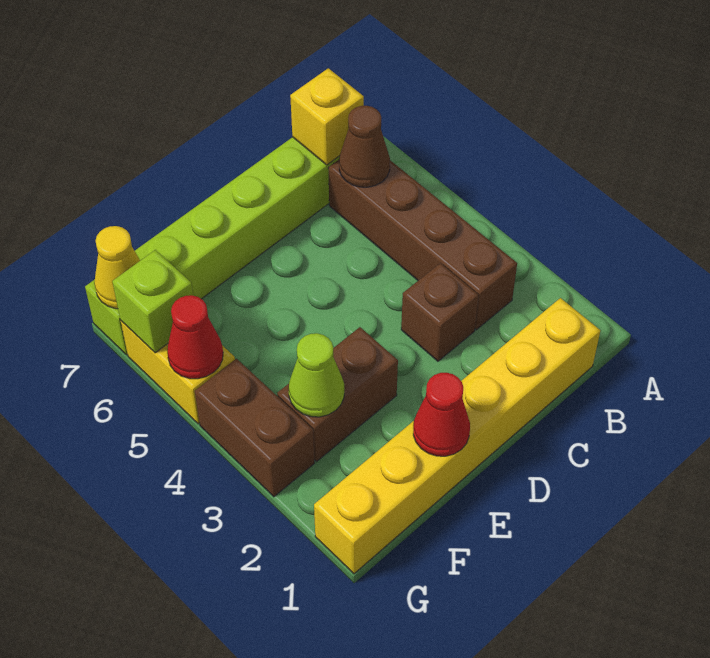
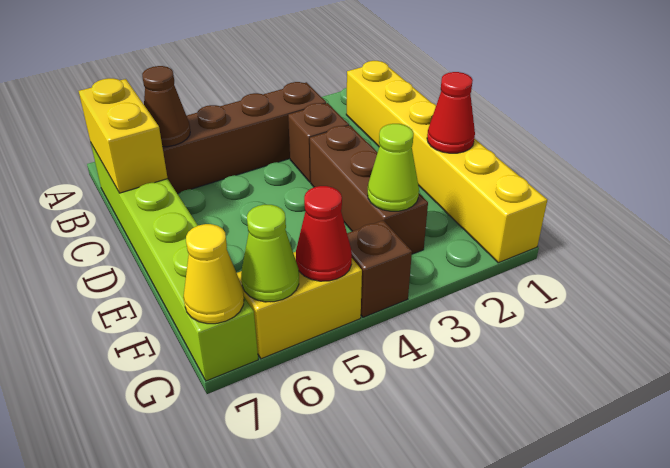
yellow 1x1 brick [290,68,364,165] -> yellow 1x2 brick [79,78,168,193]
brown 1x2 brick [277,327,398,461] -> brown 1x3 brick [310,125,428,254]
brown 1x2 brick [195,359,314,497] -> brown 1x1 brick [347,220,412,317]
lime 1x1 brick [112,250,193,353] -> lime 1x1 cone [241,205,299,302]

